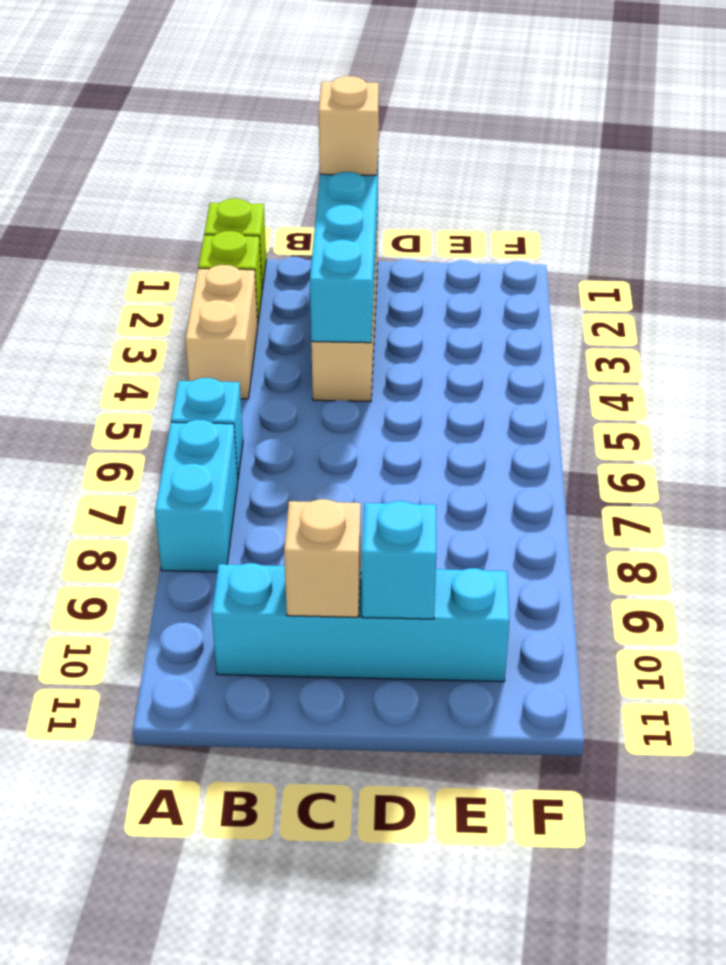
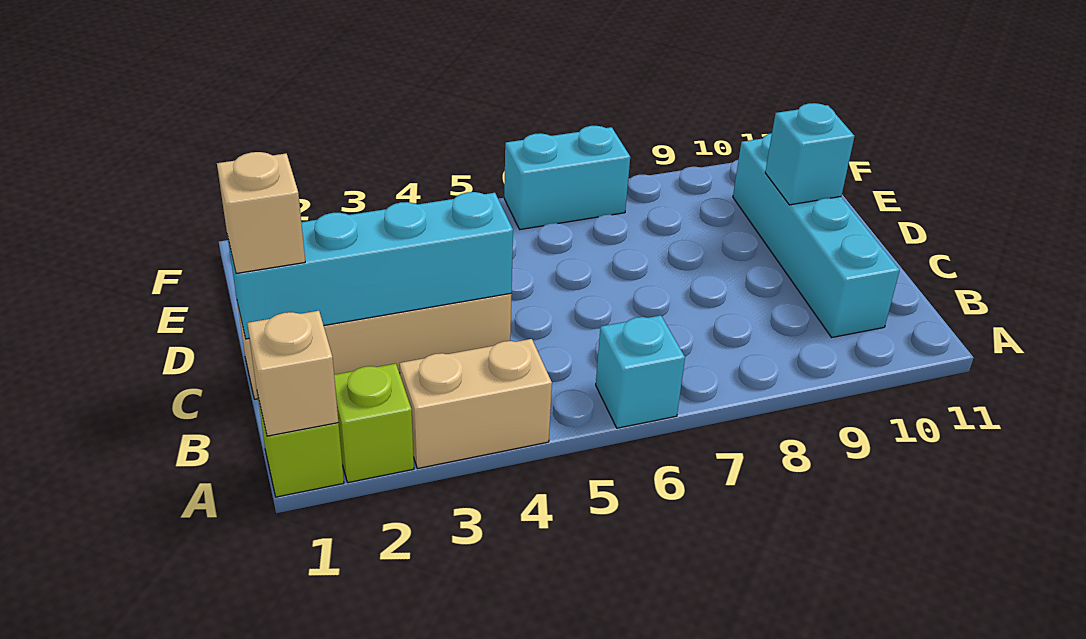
cyan 1x2 brick [155,420,238,572] -> cyan 1x2 brick moved to [504,126,630,230]
tan 1x1 brick [284,499,361,617] -> tan 1x1 brick moved to [247,311,338,436]

